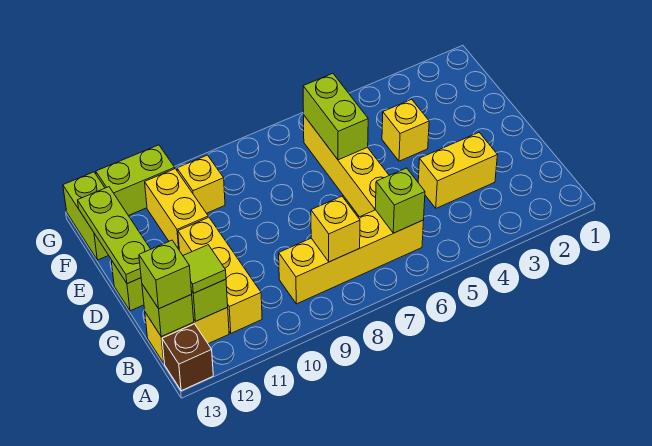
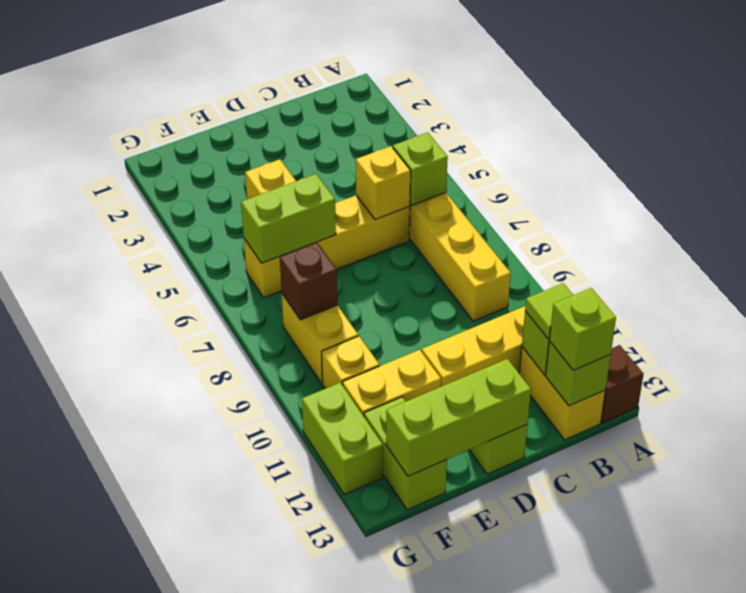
yellow 1x1 brick [311,196,360,262] -> yellow 1x1 brick moved to [356,146,411,220]
yellow 1x2 brick [418,133,497,208] -> yellow 1x2 brick moved to [282,294,358,383]
lime 1x3 plate [78,187,150,284] -> lime 1x3 brick [386,359,531,476]
none -> brown 1x1 brick [280,243,338,320]
lime 1x2 brick [63,172,109,260] -> lime 1x2 brick turned to [364,397,447,510]

